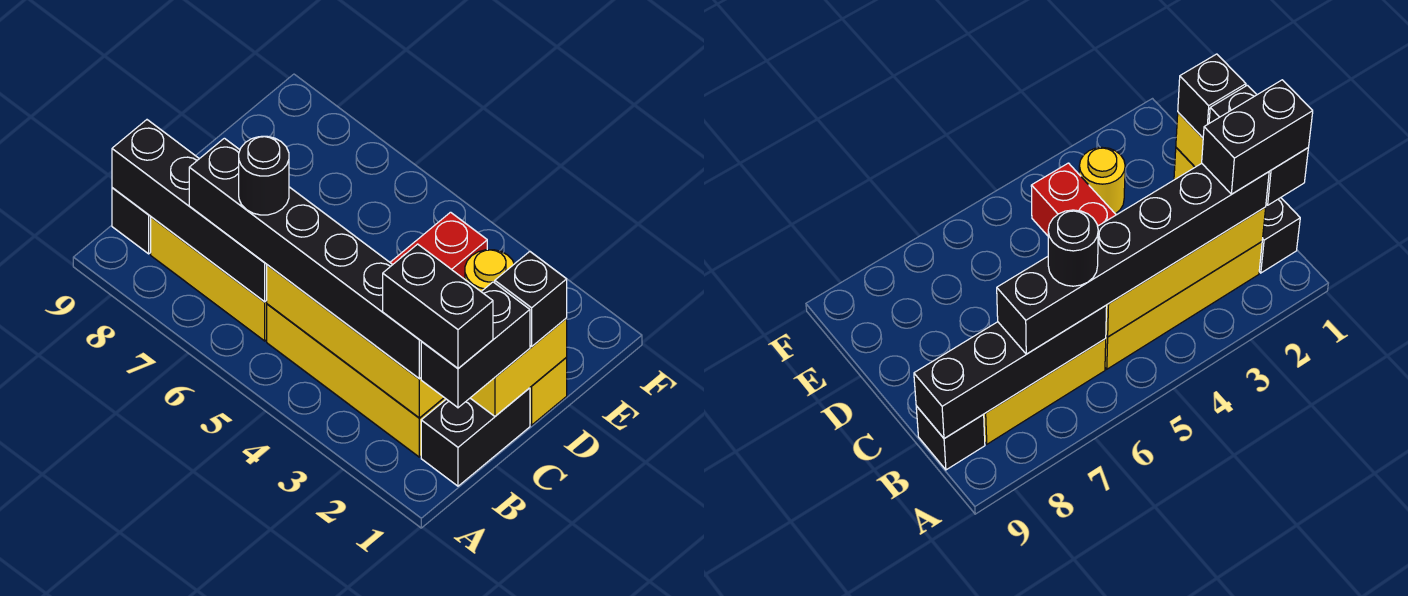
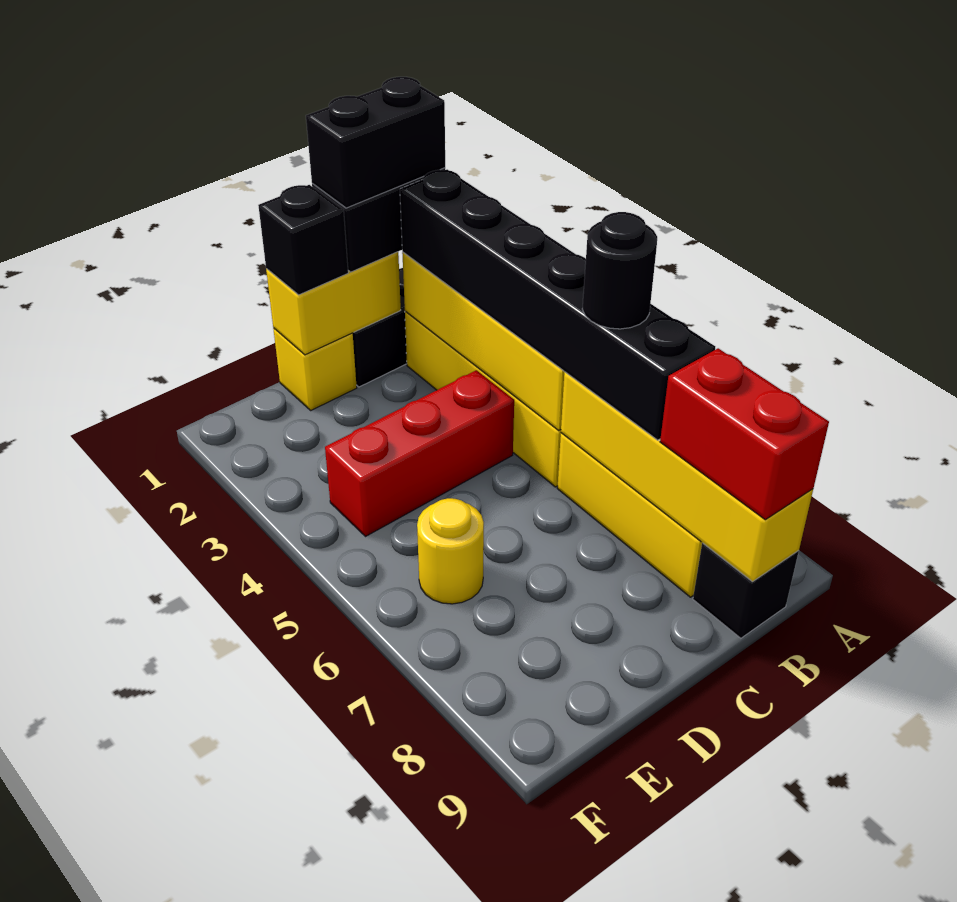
black 1x2 brick [383,244,493,368] -> black 1x2 brick turned to [306,77,445,208]
black 1x4 brick [112,120,267,302] -> yellow 1x4 brick [561,372,813,582]
none -> red 1x2 brick [660,348,829,520]
yellow 1x1 round brick [465,250,514,291] -> yellow 1x1 round brick moved to [417,498,484,604]

